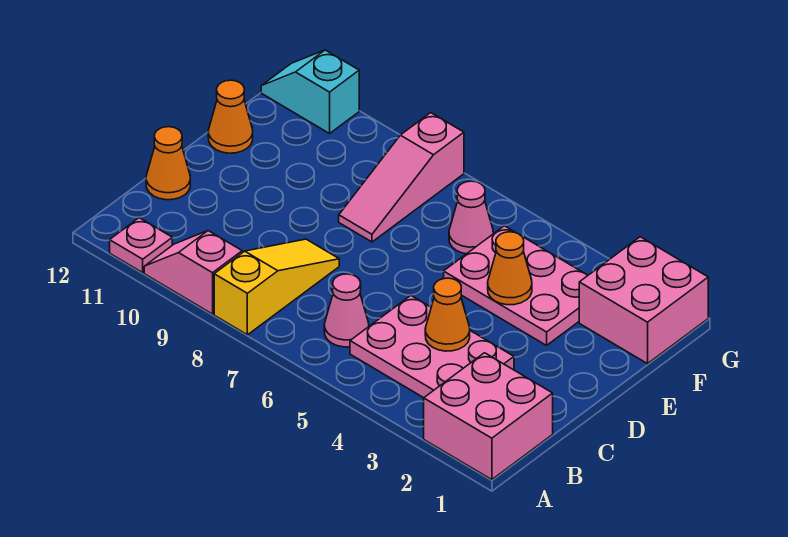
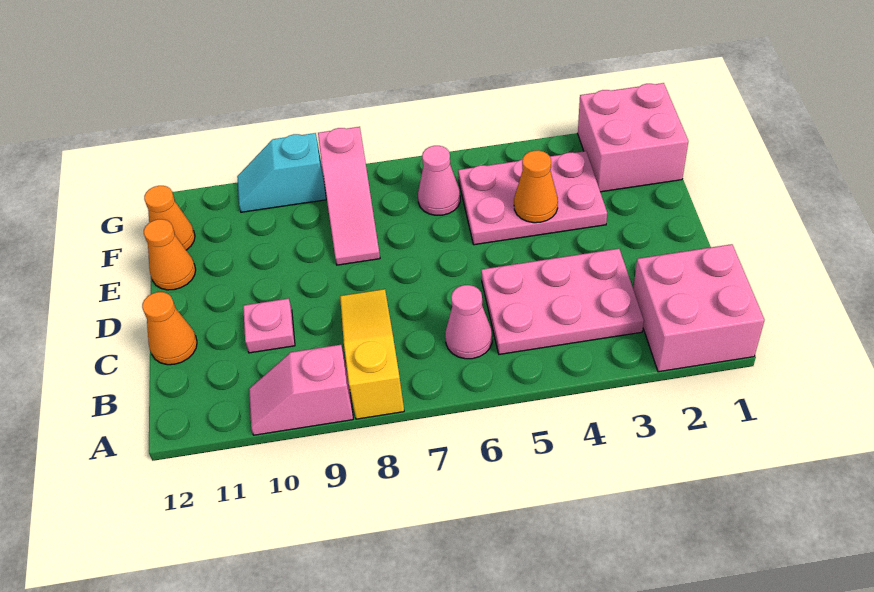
pink 1x1 plate [110,218,172,273] -> pink 1x1 plate moved to [243,299,295,353]
orange 1x1 cone [425,278,470,351] -> orange 1x1 cone moved to [144,186,195,250]
cyan 1x2 slope [261,50,359,133] -> cyan 1x2 slope moved to [237,133,326,212]

